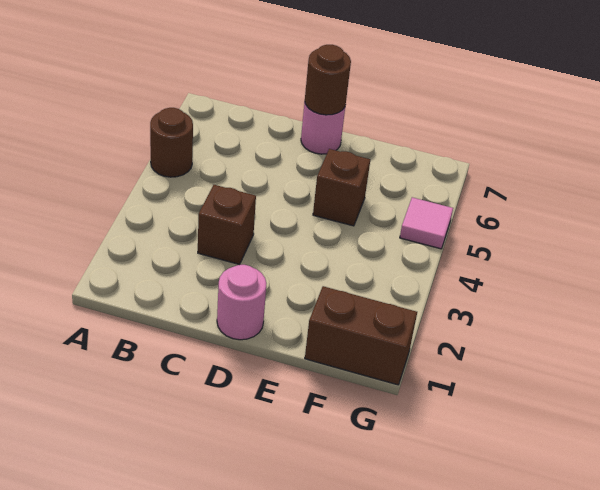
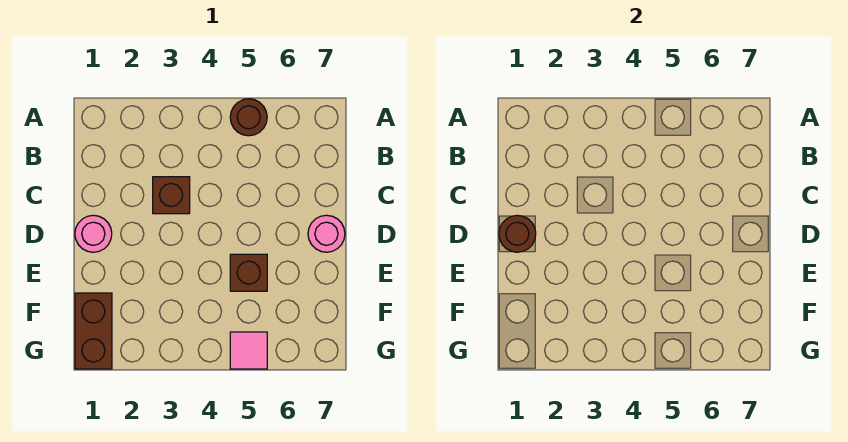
brown 1x1 round brick [305,45,351,115] -> brown 1x1 round brick moved to [499,215,536,252]

